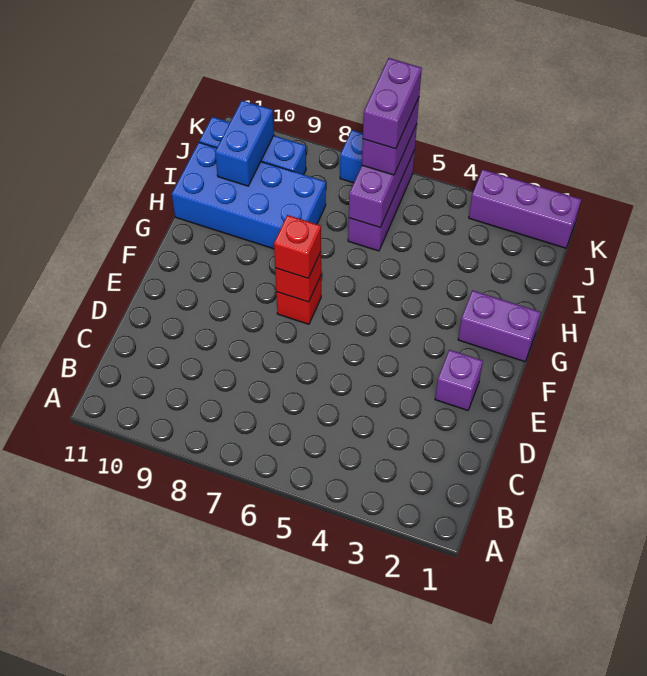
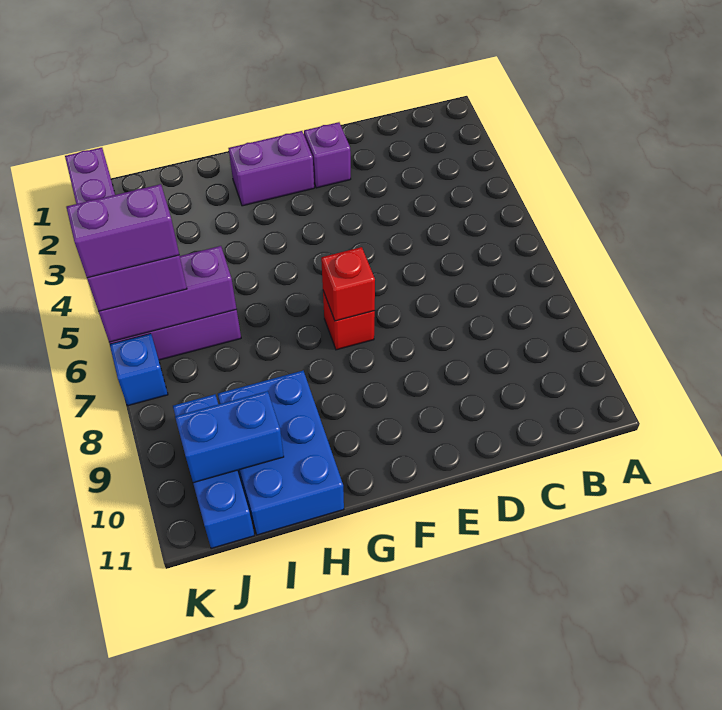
red 1x1 brick [274,215,321,278] -> none
purple 1x2 brick [458,290,541,362] -> purple 1x2 brick turned to [228,131,314,206]
blue 2x4 brick [172,142,326,249] -> blue 2x3 brick [218,371,344,535]

